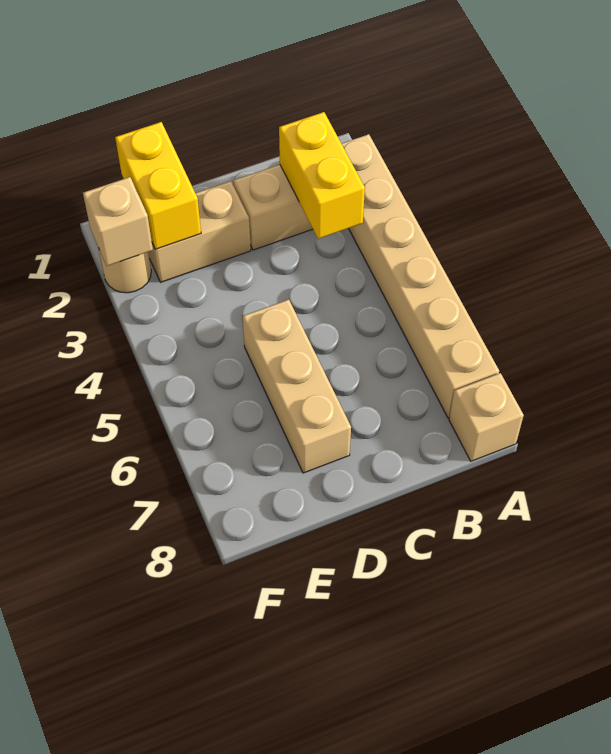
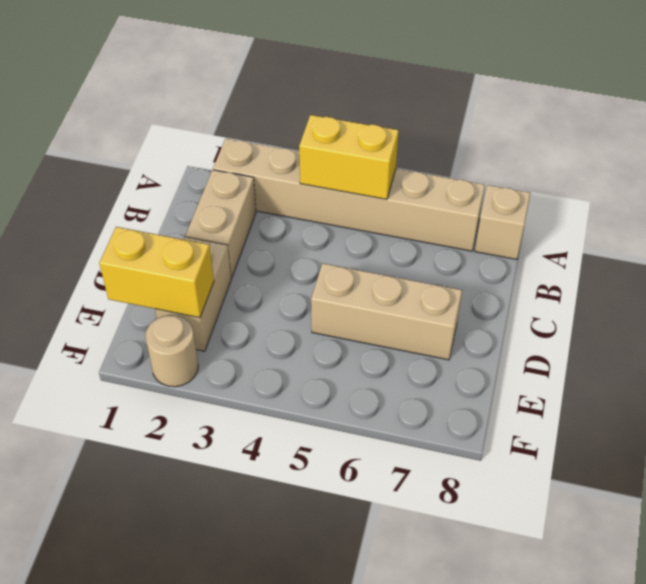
yellow 1x2 brick [279,112,365,239] -> yellow 1x2 brick moved to [299,115,399,199]
tan 1x1 brick [83,177,153,266] -> none

